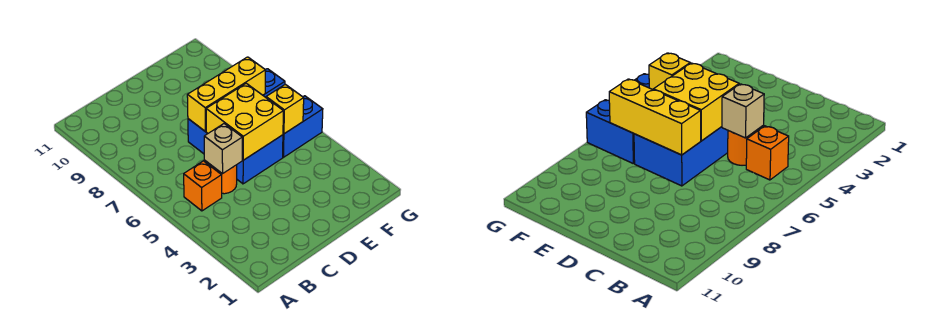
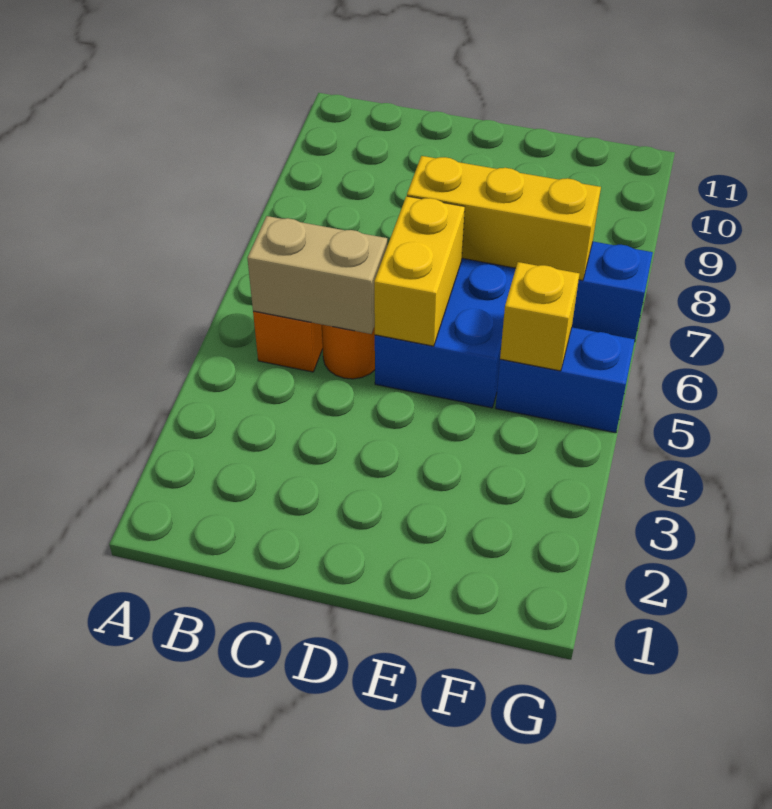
tan 1x1 brick [204,124,242,174] -> tan 1x2 brick [247,216,387,334]
yellow 2x2 brick [206,83,283,160] -> yellow 1x2 brick [374,196,465,346]

